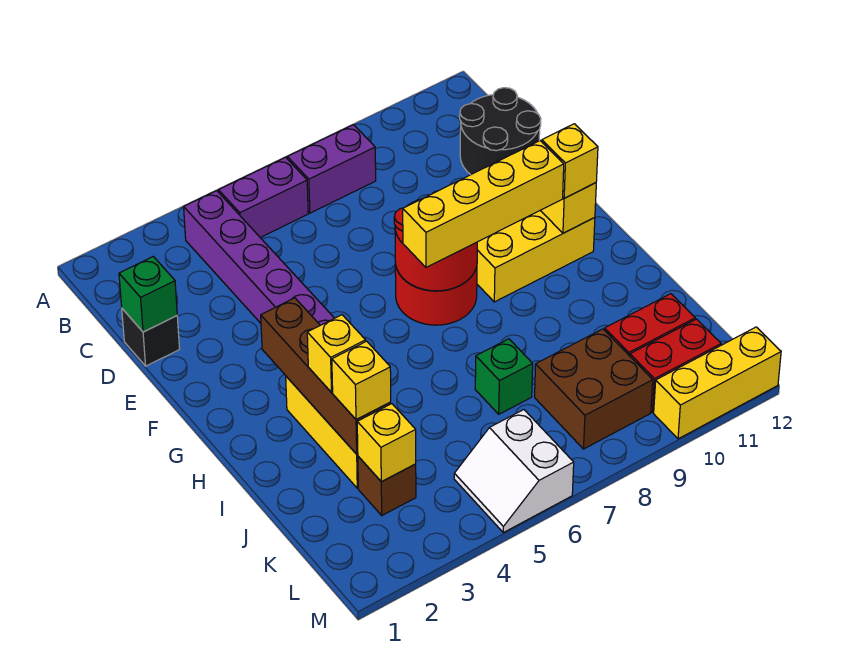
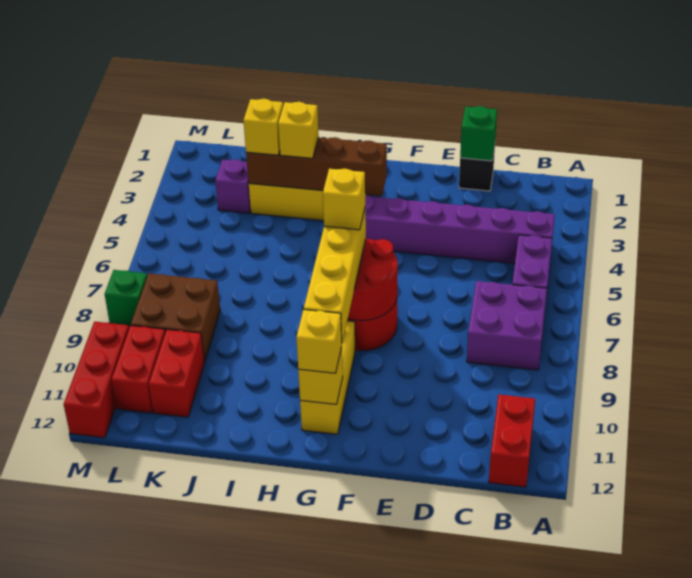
purple 1x2 brick [287,125,376,213] -> purple 2x2 brick [467,281,547,370]
none -> red 1x2 brick [489,394,535,487]
black 2x2 round brick [460,88,541,175] -> none
green 1x1 brick [475,339,533,414] -> green 1x1 brick moved to [105,270,147,326]
brown 1x1 brick [358,456,416,515] -> purple 1x1 brick [215,159,251,213]
yellow 1x1 brick [357,404,416,482] -> yellow 1x1 brick moved to [323,169,365,230]
white 2x2 slope [454,410,574,533] -> none
yellow 1x3 brick [654,327,781,439] -> red 1x3 brick [64,322,129,438]

